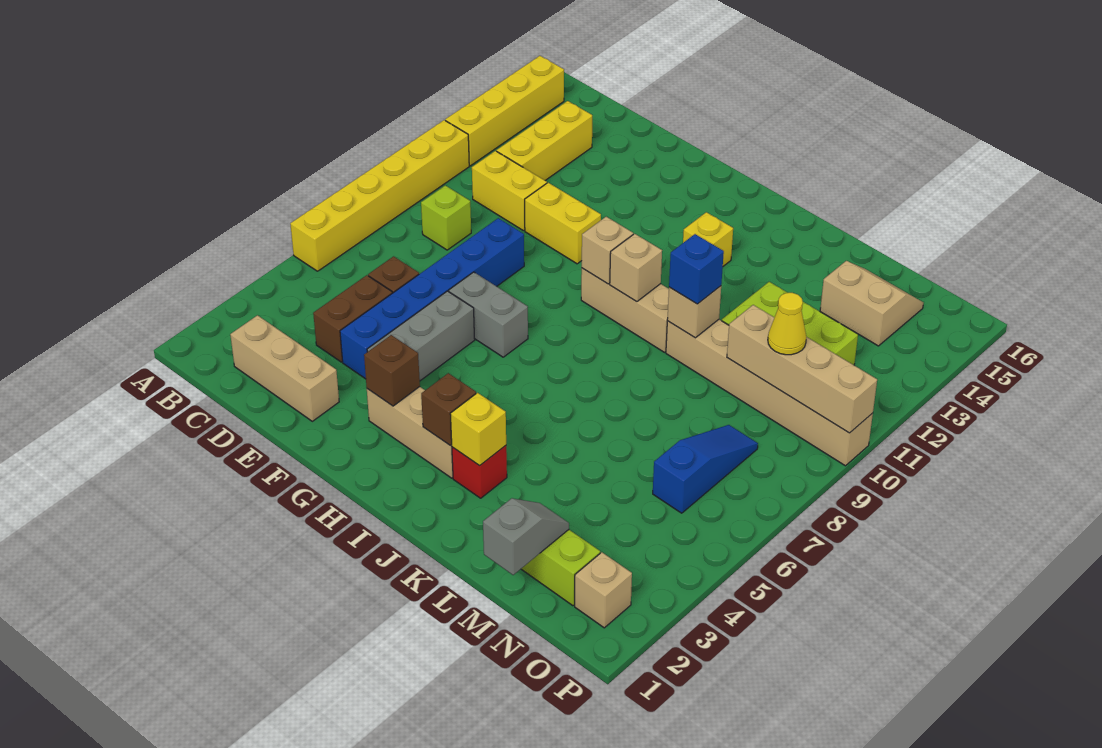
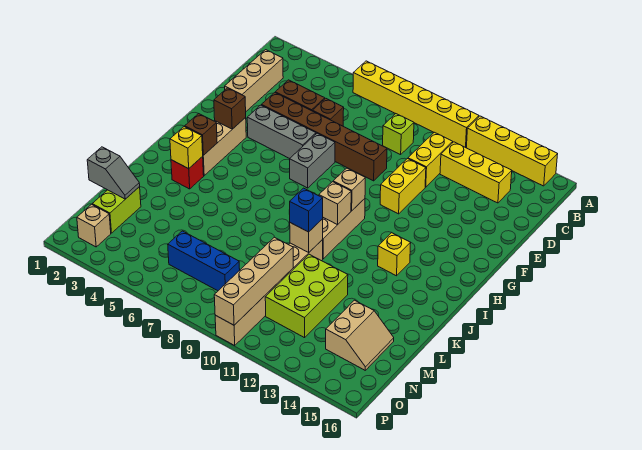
blue 1x6 brick [340,218,524,379] -> brown 1x6 brick [262,93,387,181]
blue 1x3 slope [653,425,758,513] -> blue 1x3 brick [168,231,240,291]
yellow 1x1 cone [768,293,806,355] -> none

